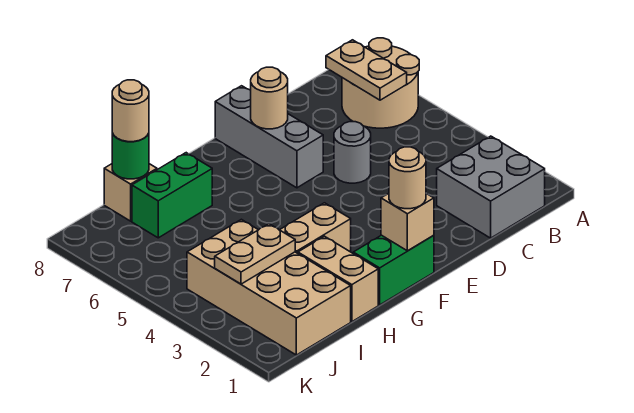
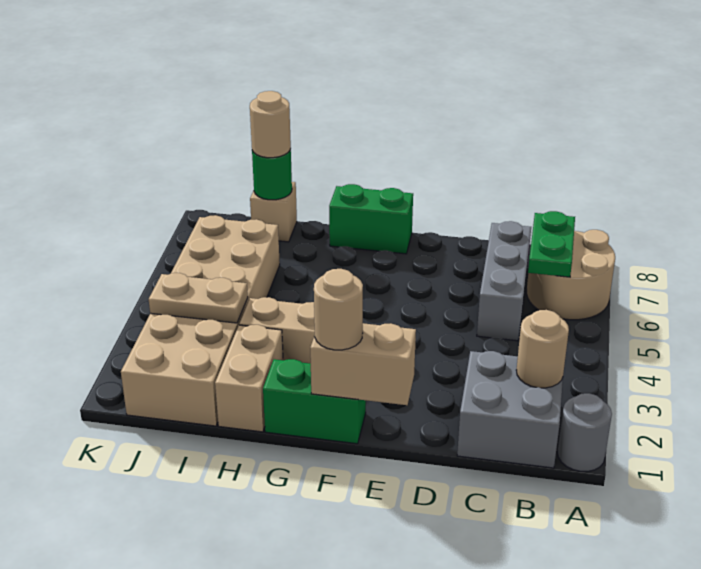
tan 1x2 plate [326,40,407,100] -> green 1x2 plate [528,211,575,277]
grey 1x1 round brick [334,122,371,183] -> grey 1x1 round brick moved to [558,393,612,471]
grey 1x3 brick [215,86,323,188] -> grey 1x3 brick moved to [477,221,531,341]
tan 1x1 round brick [251,67,288,129] -> tan 1x1 round brick moved to [516,310,569,388]
tan 1x1 brick [381,193,434,251] -> tan 1x2 brick [310,323,416,405]
green 1x2 brick [132,153,212,238] -> green 1x2 brick moved to [329,184,413,254]
tan 2x4 brick [187,219,351,355] -> tan 2x6 brick [121,215,280,426]

